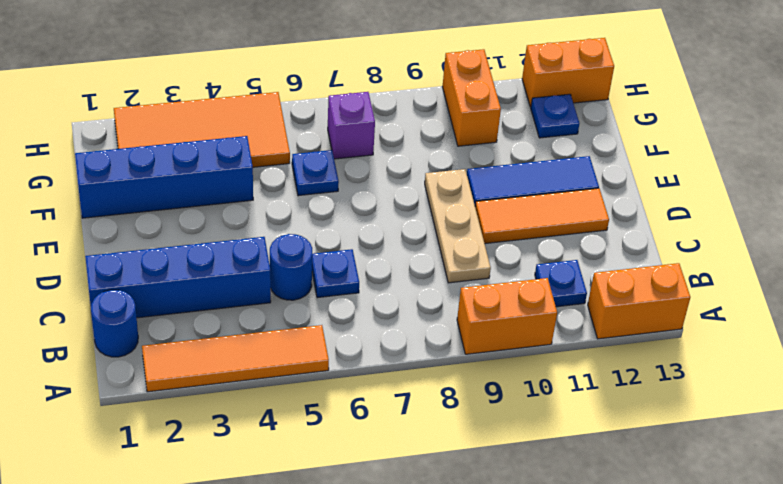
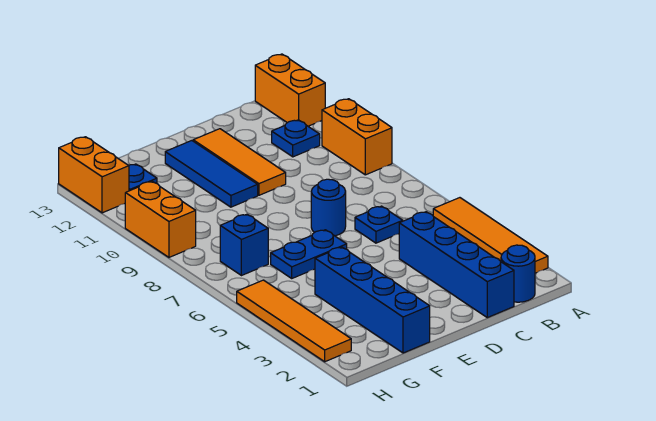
blue 1x1 round brick [270,234,312,300] -> blue 1x1 round brick moved to [311,179,346,236]
tan 1x3 plate [425,169,491,283] -> none
blue 1x1 plate [292,150,339,196] -> blue 1x2 plate [271,230,347,278]
orange 2x4 tile [114,92,290,167] -> orange 1x4 tile [237,280,351,362]
purple 1x1 brick [328,92,375,159] -> blue 1x1 brick [220,214,268,276]
orange 1x2 brick [442,49,501,146] -> orange 1x2 brick turned to [125,181,196,257]

